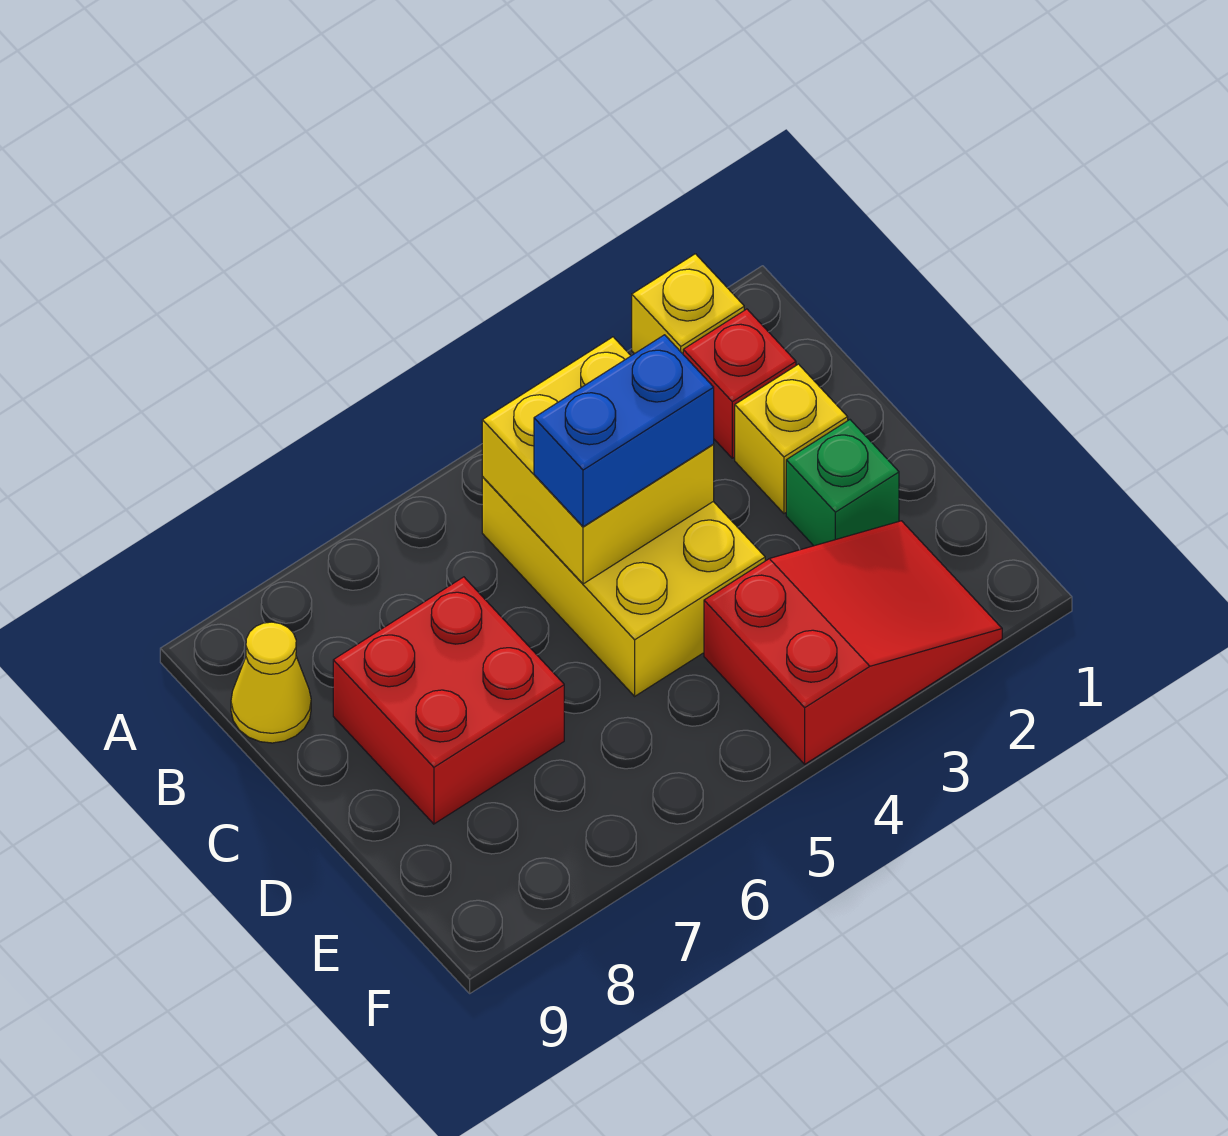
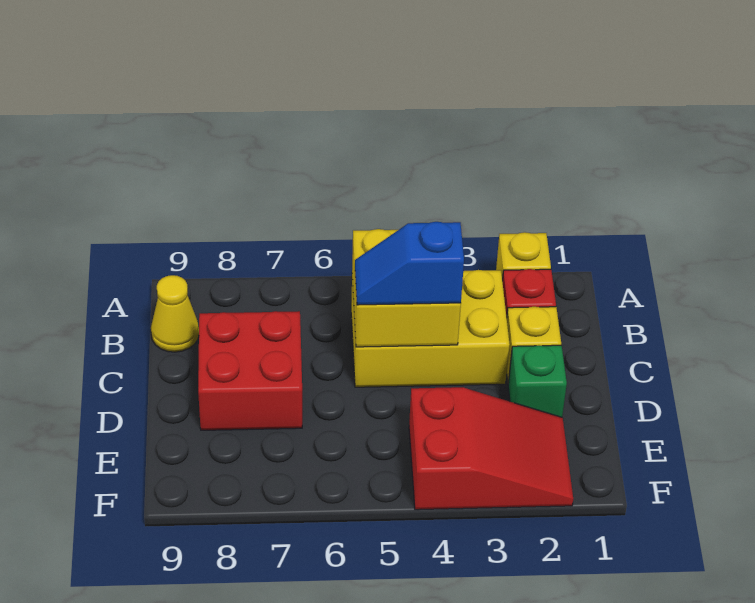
yellow 2x3 brick [482,477,765,696] -> yellow 2x3 brick turned to [351,270,510,387]
blue 1x2 brick [534,335,714,527] -> blue 1x2 slope [355,222,464,305]

